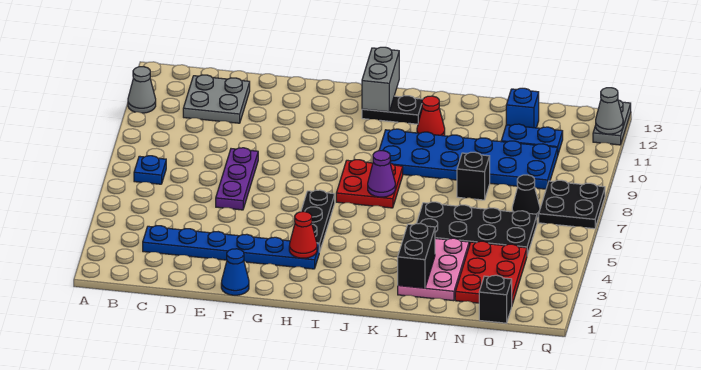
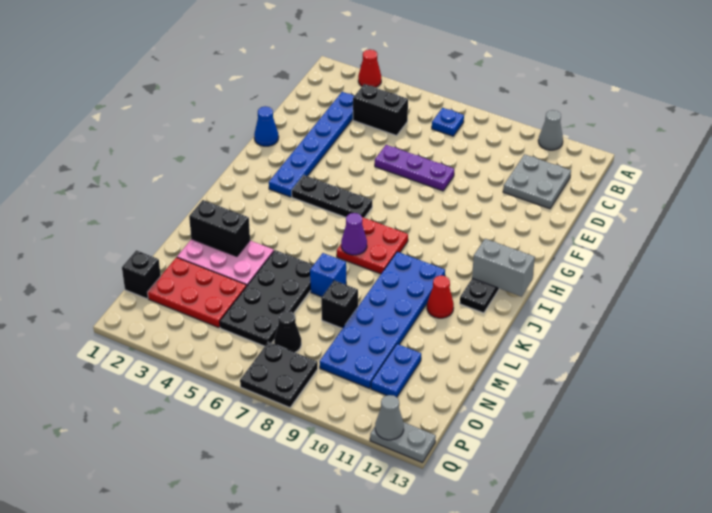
none -> black 1x2 brick [353,84,408,136]
red 1x1 cone [289,212,317,258] -> red 1x1 cone moved to [358,50,381,88]
blue 1x1 brick [506,88,539,128] -> blue 1x1 brick moved to [310,253,346,297]

